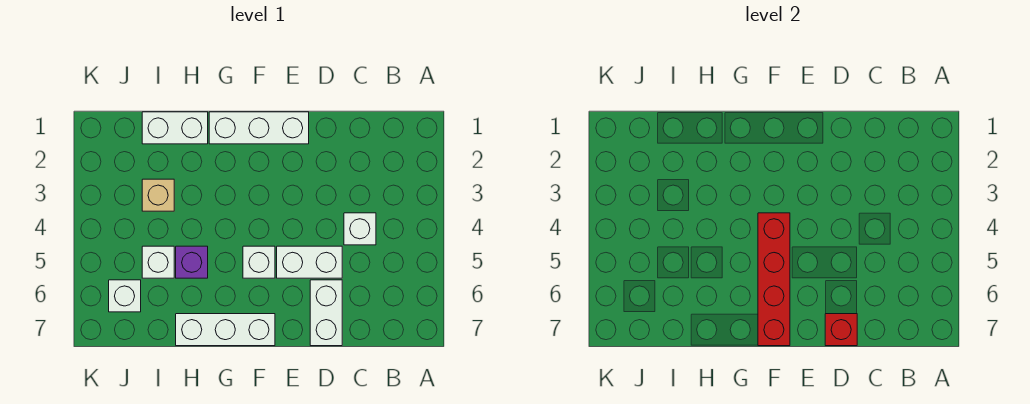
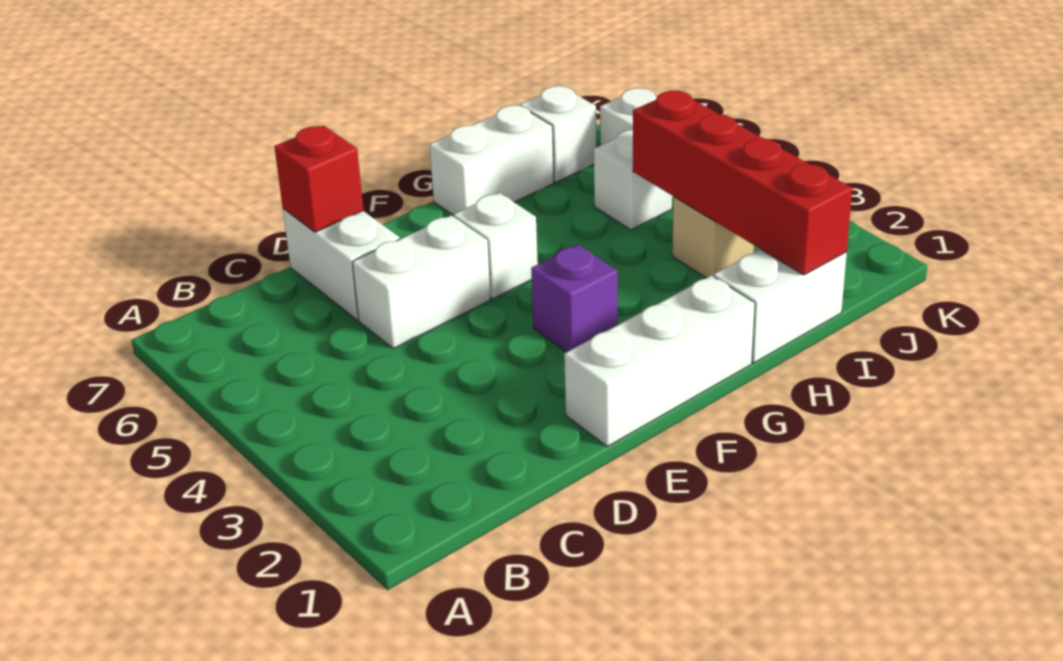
white 1x1 brick [344,213,376,245] -> white 1x1 brick moved to [520,86,596,182]
red 1x4 brick [758,213,790,346] -> red 1x4 brick moved to [633,91,852,275]
white 1x3 brick [176,314,275,346] -> white 1x2 brick [429,105,554,215]
purple 1x1 brick [176,246,208,278] -> purple 1x1 brick moved to [531,245,618,352]

